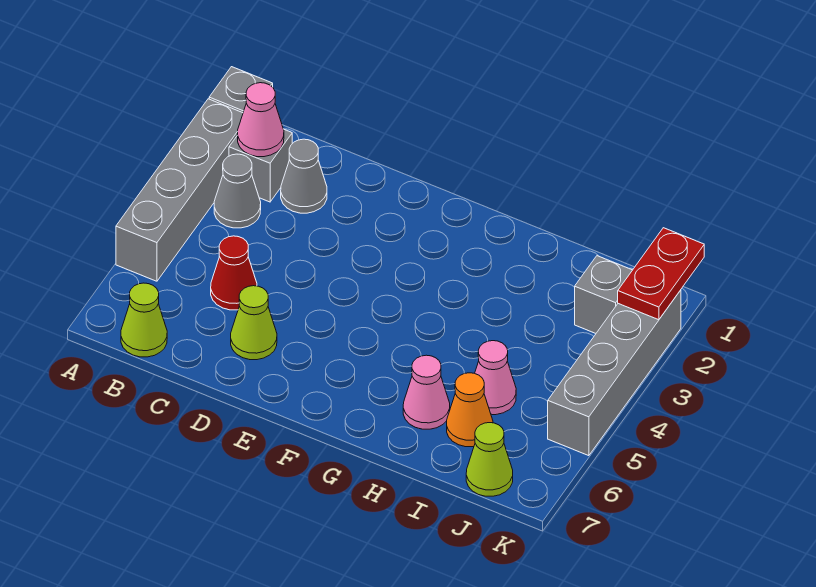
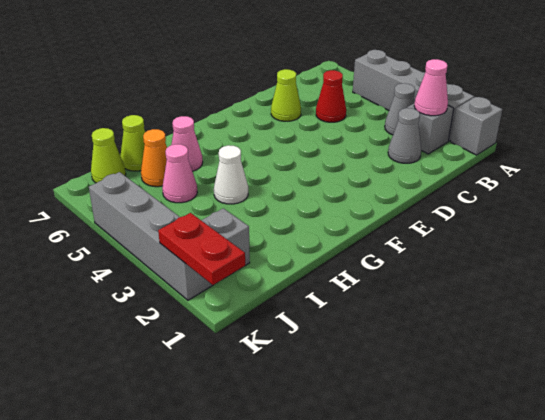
lime 1x1 cone [121,283,167,357] -> lime 1x1 cone moved to [120,115,145,171]
none -> white 1x1 cone [214,145,248,204]

